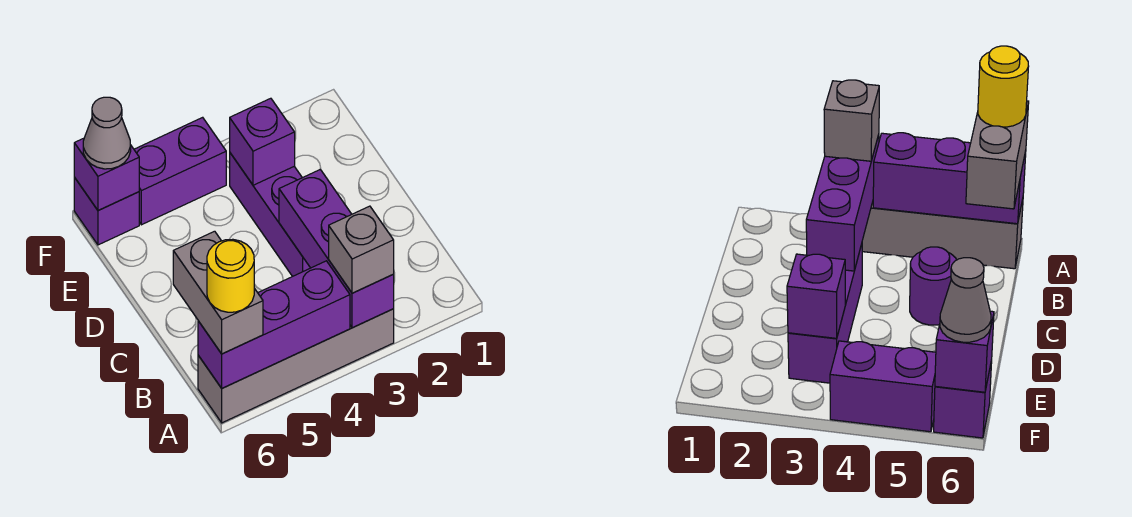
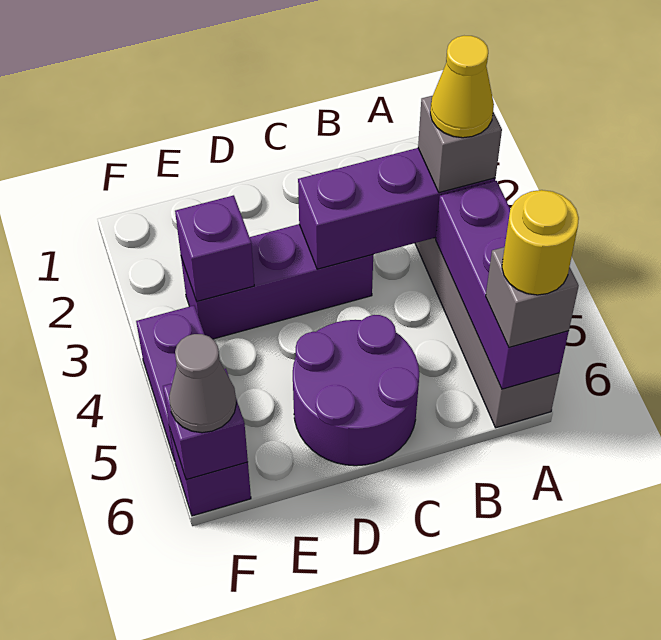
none -> yellow 1x1 cone [430,36,494,138]
grey 1x2 brick [173,231,263,354] -> grey 1x1 brick [486,247,579,347]
purple 1x1 round brick [910,247,956,325] -> purple 2x2 round brick [293,315,419,466]

